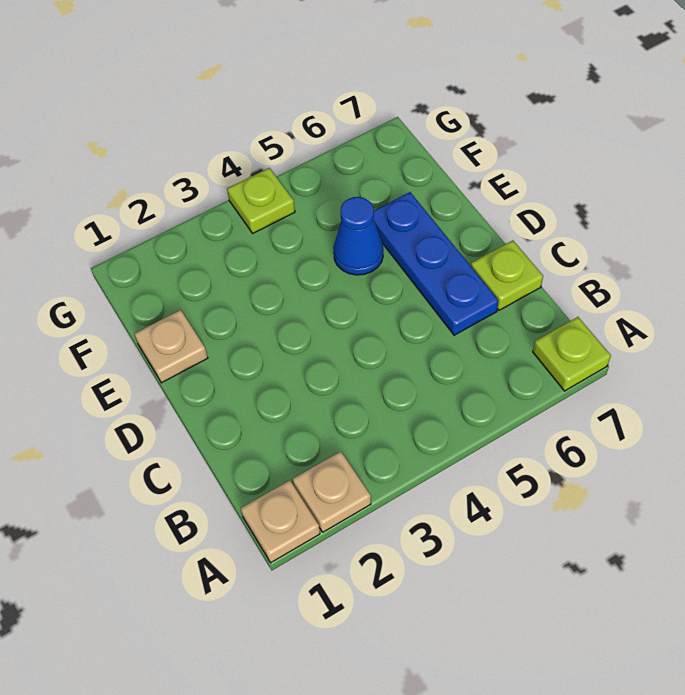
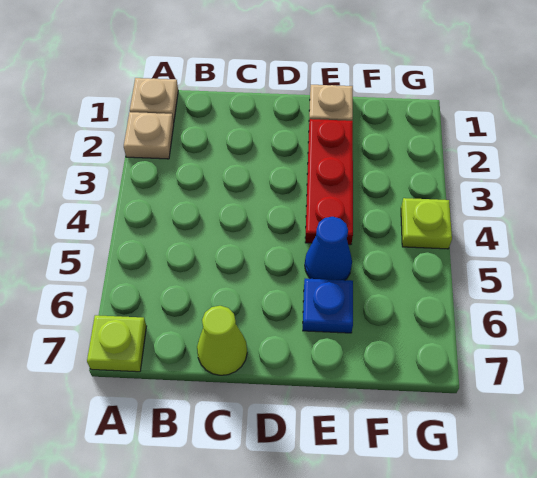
blue 1x3 plate [373,192,499,335] -> blue 1x1 plate [303,279,353,333]
lime 1x1 plate [471,241,543,310] -> lime 1x1 cone [197,306,247,375]
none -> red 1x3 plate [305,119,353,245]

